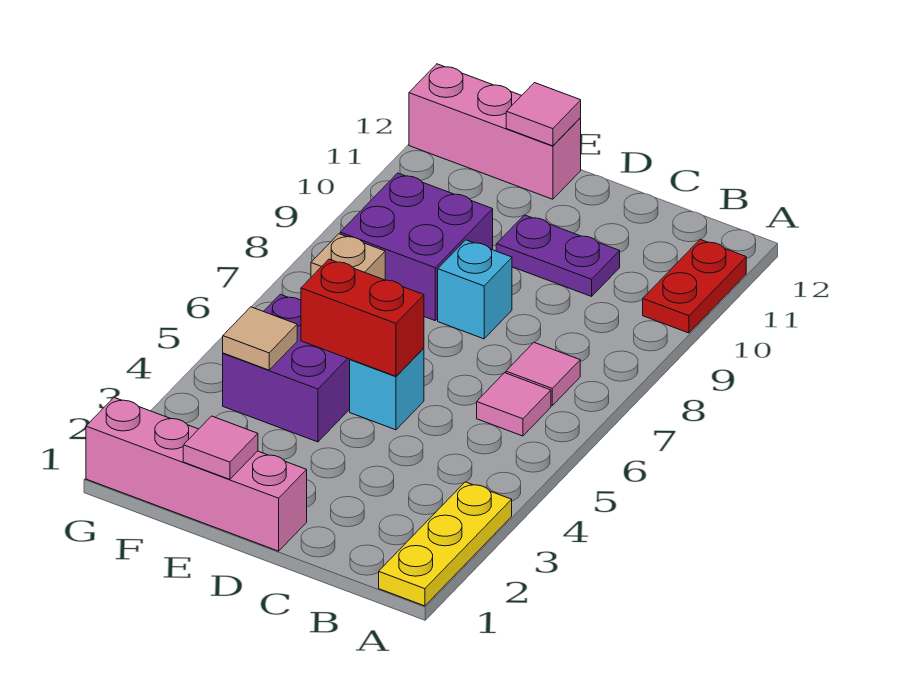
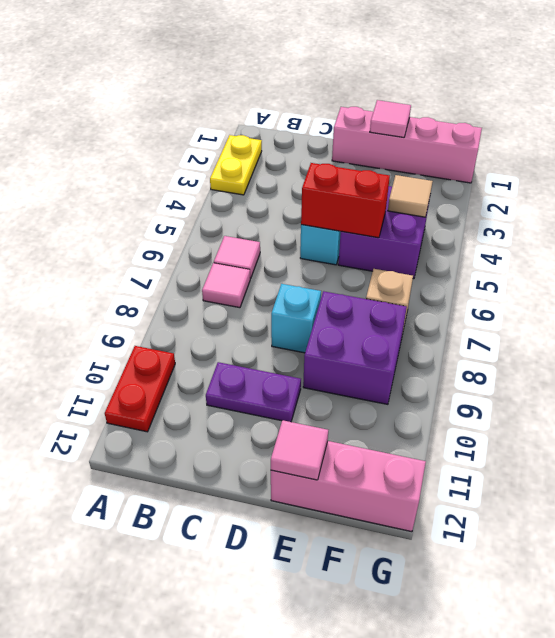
yellow 1x3 plate [379,482,512,606] -> yellow 1x2 plate [210,135,262,195]

